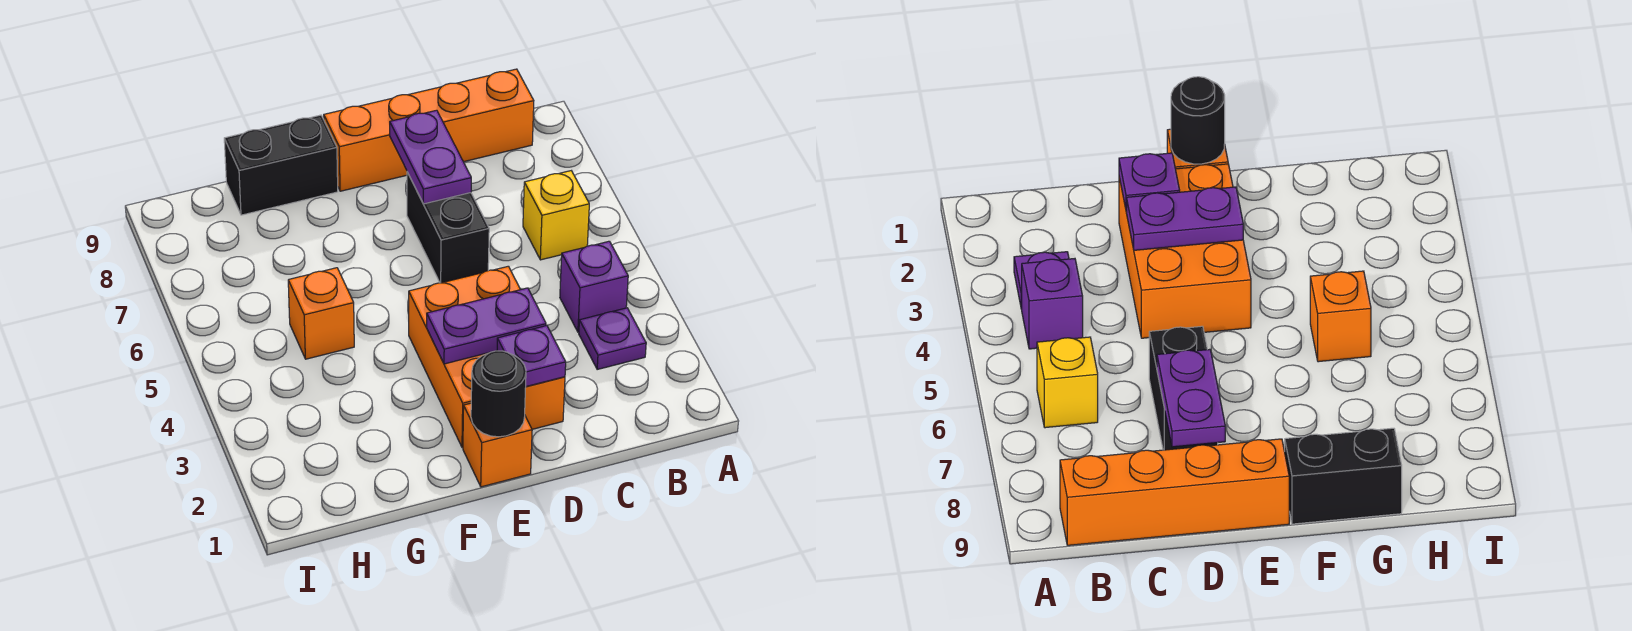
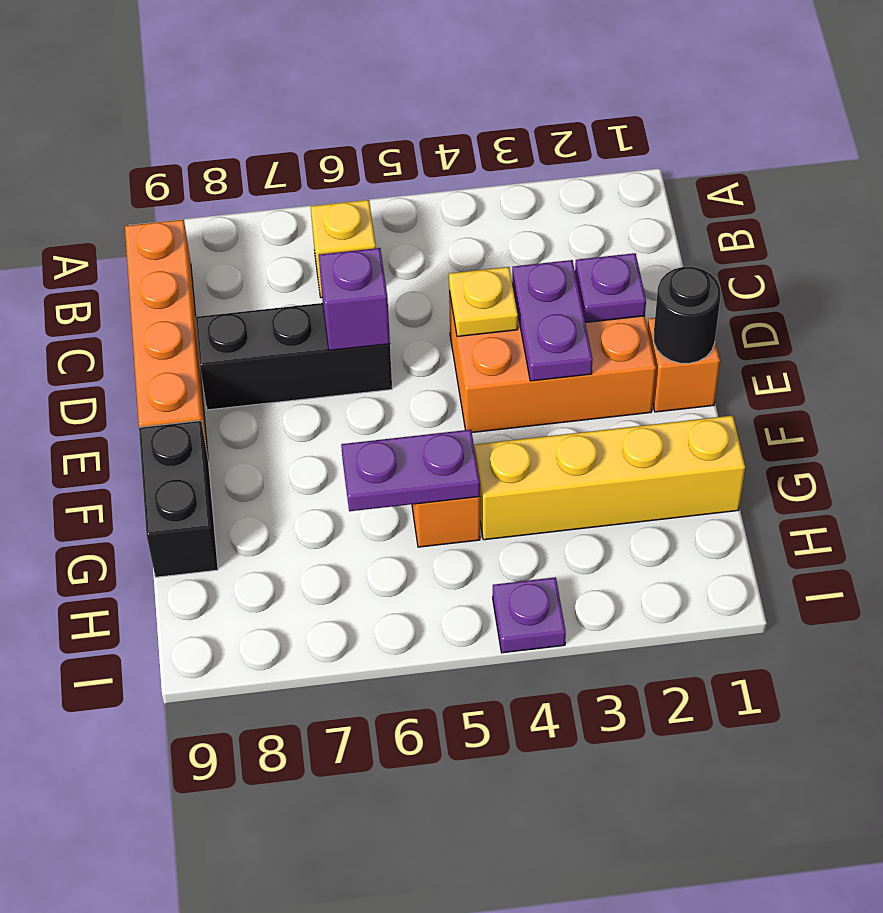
purple 1x1 plate [579,308,646,369] -> purple 1x1 plate moved to [493,577,566,653]
purple 1x1 brick [560,241,628,332] -> purple 1x1 brick moved to [319,248,390,351]
none -> yellow 1x1 plate [449,267,518,337]
black 1x2 brick [407,172,489,283] -> black 1x3 brick [196,303,392,410]
purple 1x2 plate [390,110,471,204] -> purple 1x2 plate moved to [341,430,480,511]
none -> yellow 1x4 brick [475,416,745,540]

